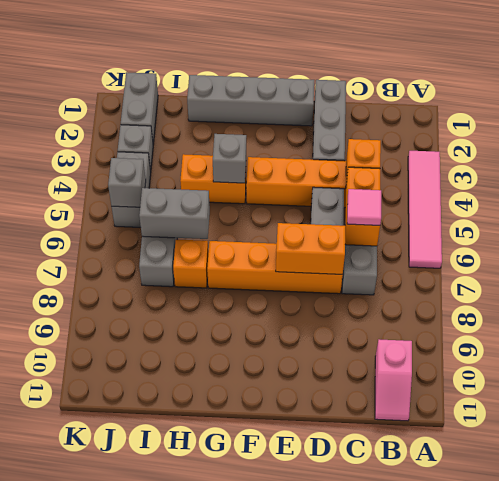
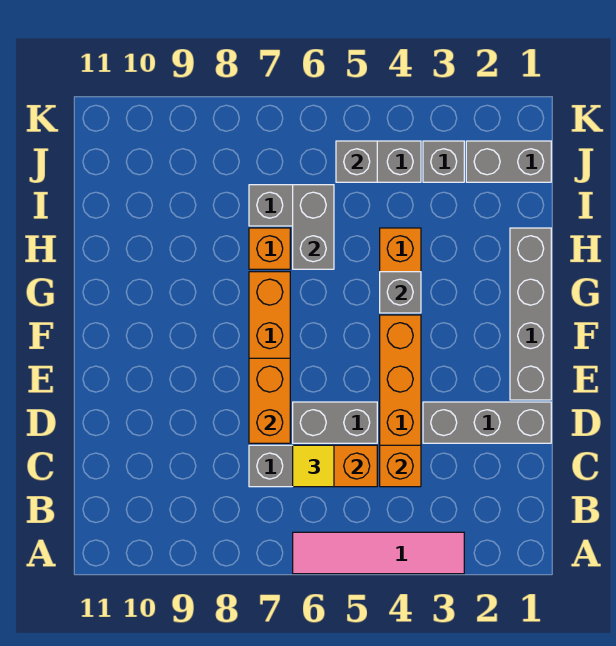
pink 1x2 slope [375,339,412,421] -> none
pink 1x1 tile [347,189,381,225] -> yellow 1x1 tile [293,445,334,487]

